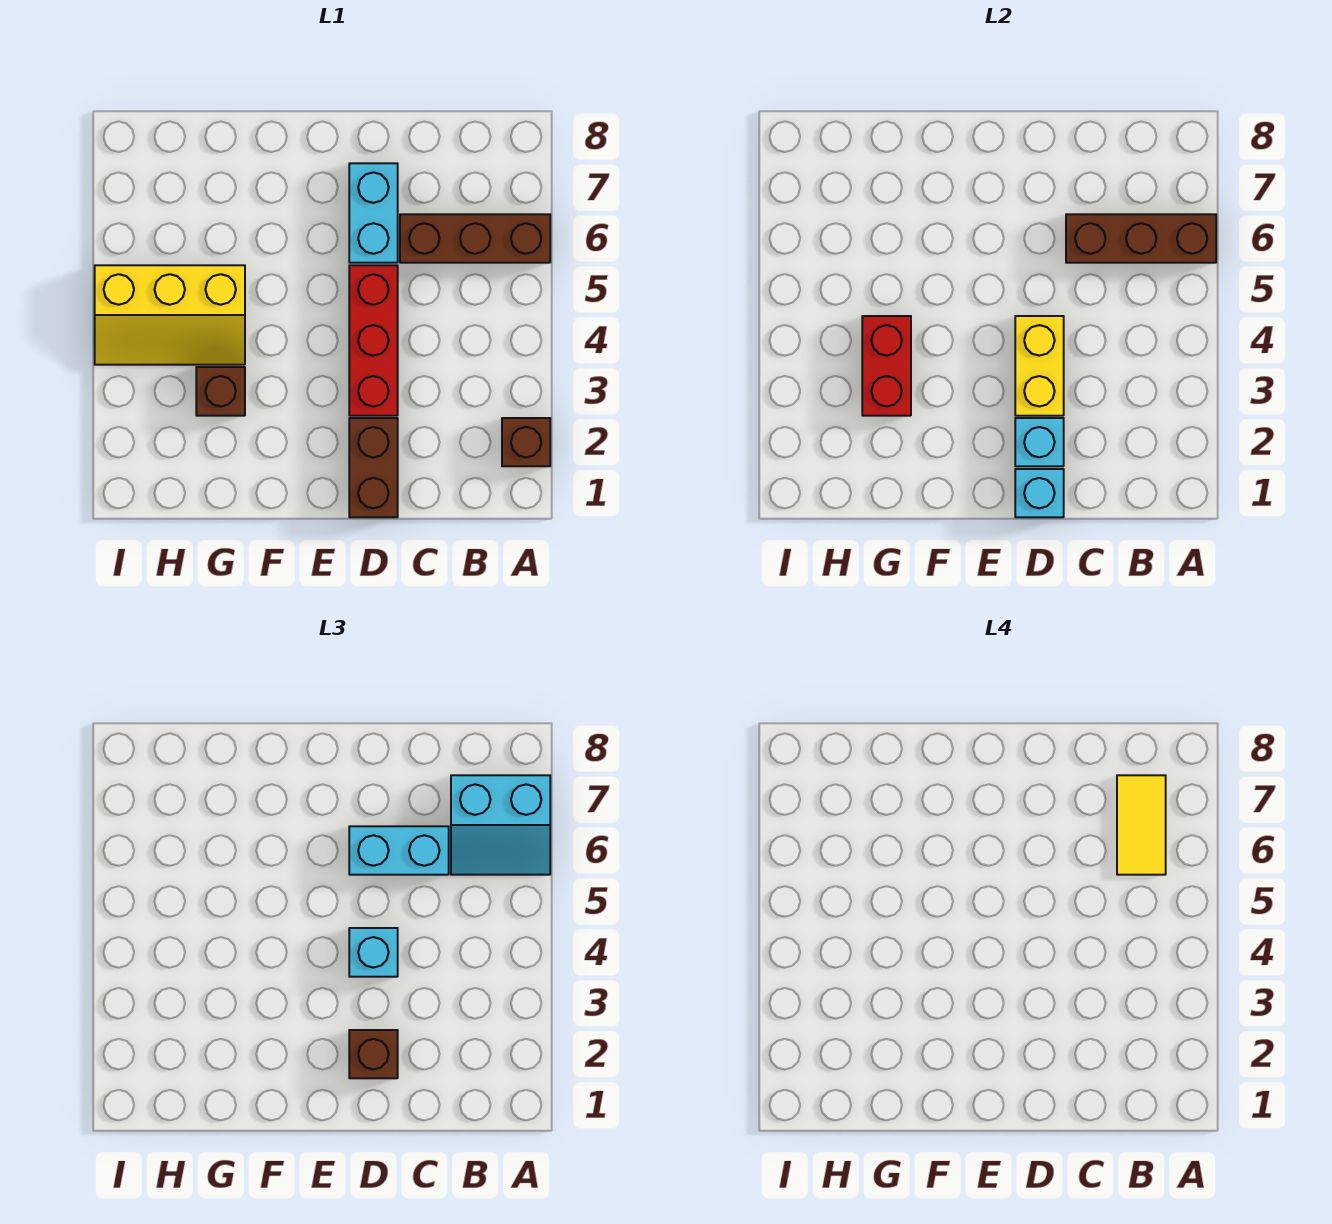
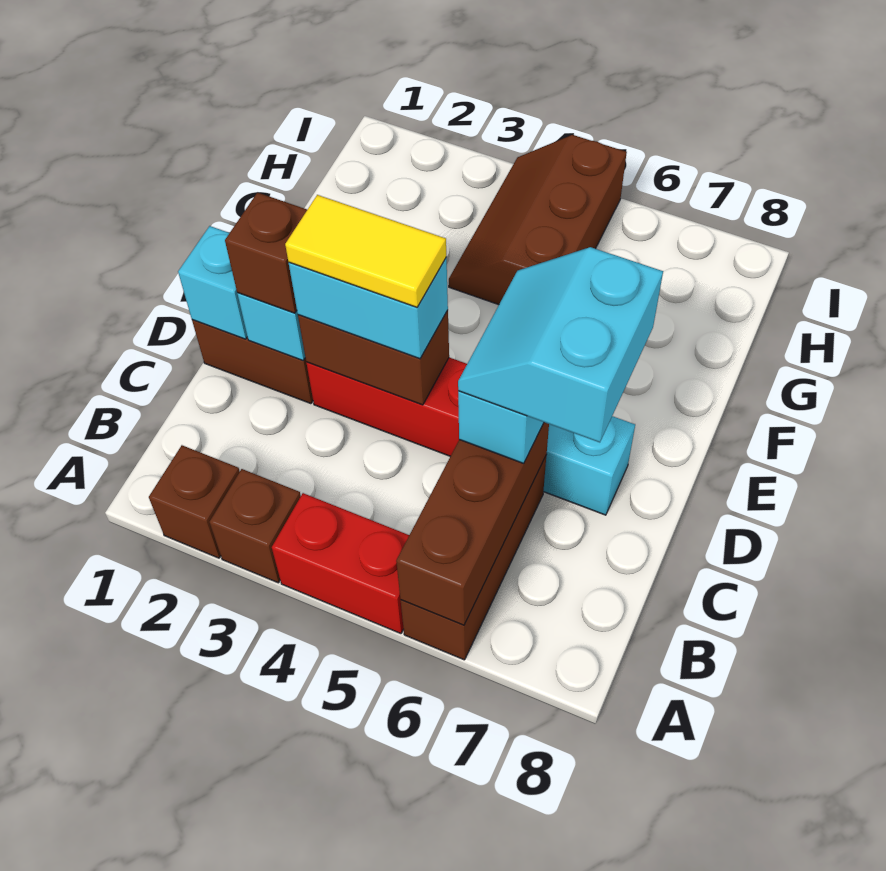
cyan 2x2 slope [451,775,550,875] -> cyan 2x2 slope moved to [458,247,663,442]
yellow 1x2 tile [1117,775,1166,875] -> yellow 1x2 tile moved to [285,195,446,307]
yellow 1x2 brick [1015,316,1064,416] -> brown 1x2 brick [298,310,449,405]
cyan 1x1 brick [349,928,398,977] -> cyan 1x2 brick [289,258,448,359]
brown 1x1 brick [196,367,245,416] -> brown 1x1 brick moved to [210,469,301,583]
red 1x2 brick [862,316,911,416] -> red 1x2 brick moved to [272,493,409,633]
yellow 2x3 slope [95,265,245,365] -> brown 2x3 slope [449,135,627,305]

